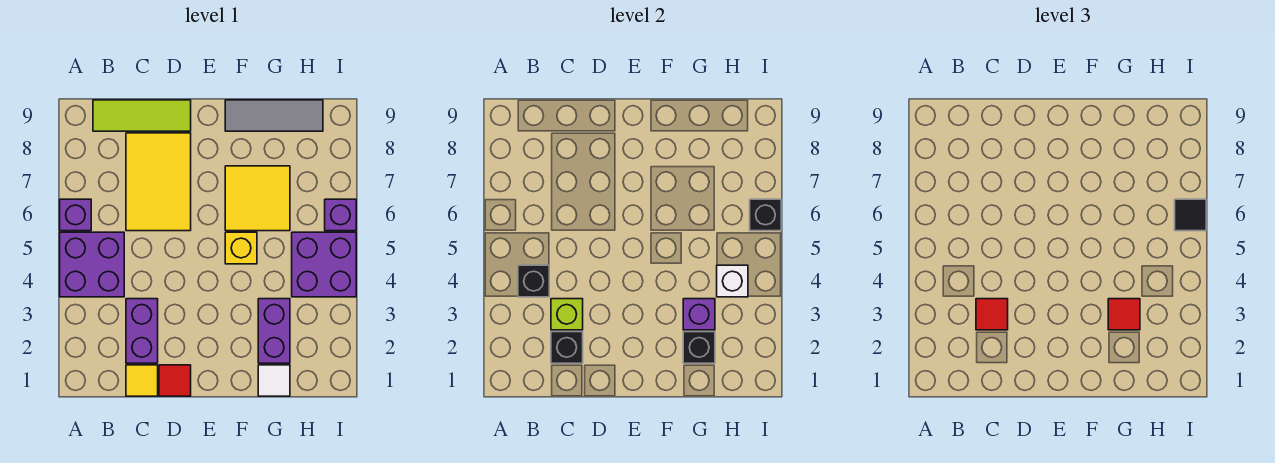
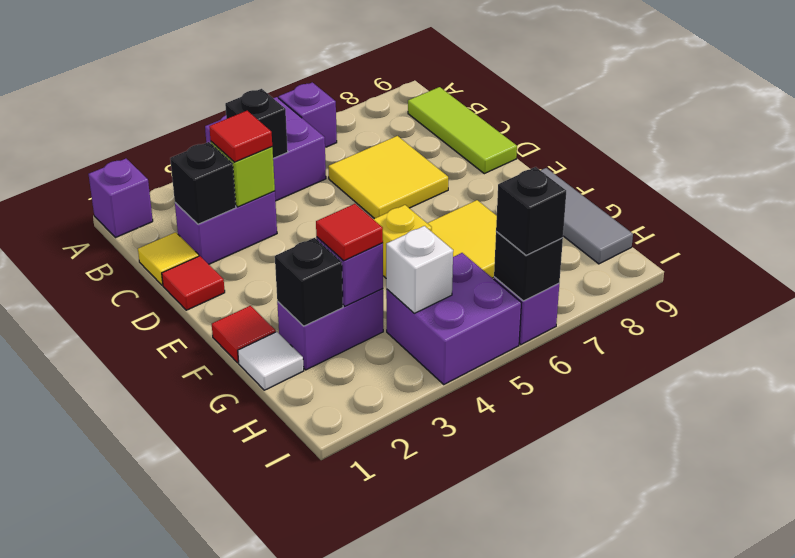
none -> purple 1x1 brick [89,159,153,238]
yellow 2x3 tile [126,133,191,231] -> yellow 2x2 tile [328,136,448,219]
none -> red 1x1 tile [212,306,276,363]
black 1x1 tile [1175,199,1206,231] -> black 1x1 brick [496,167,566,255]

